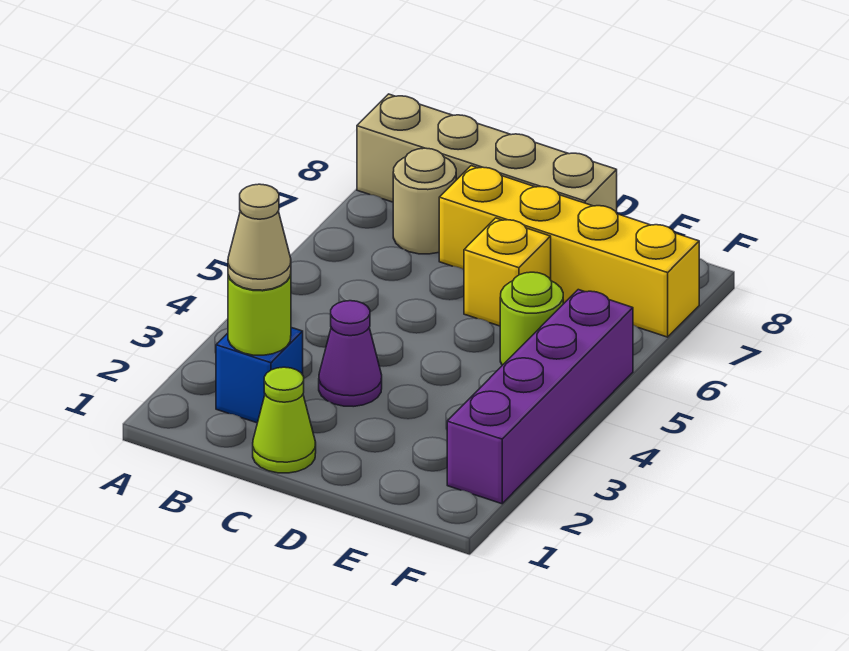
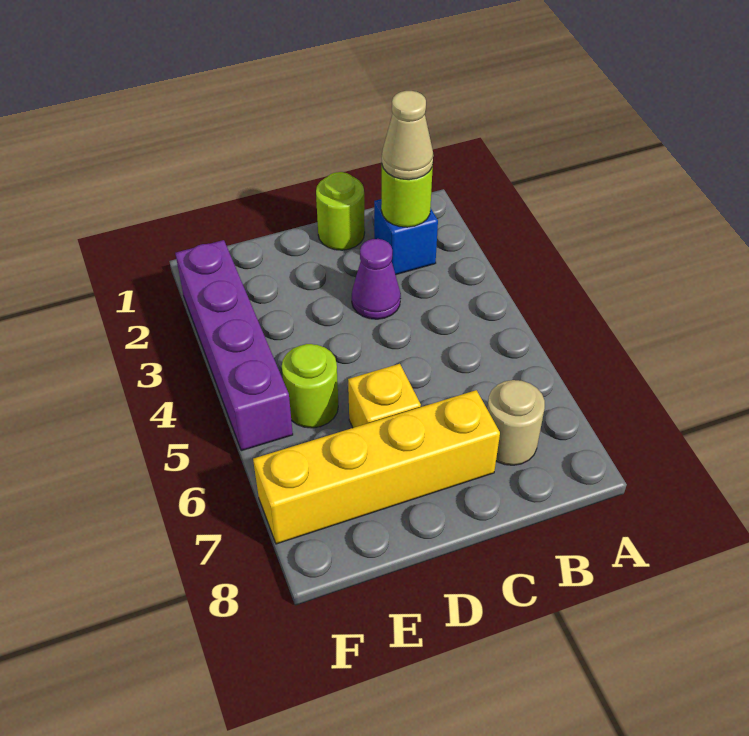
tan 1x4 brick [357,94,617,213] -> none
lime 1x1 cone [253,367,316,473] -> lime 1x1 round brick [316,172,365,250]

